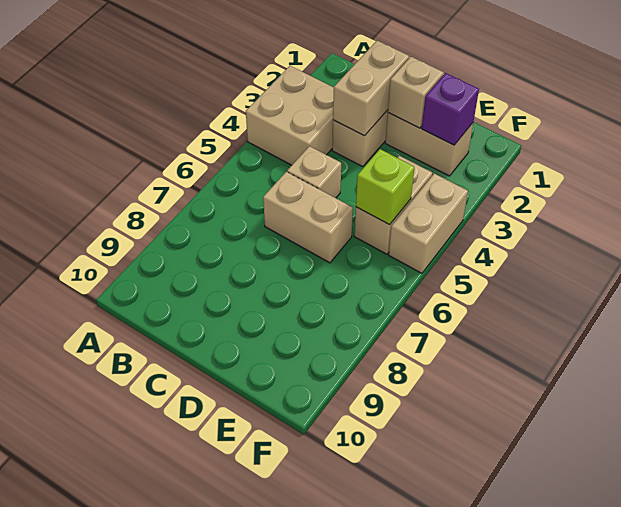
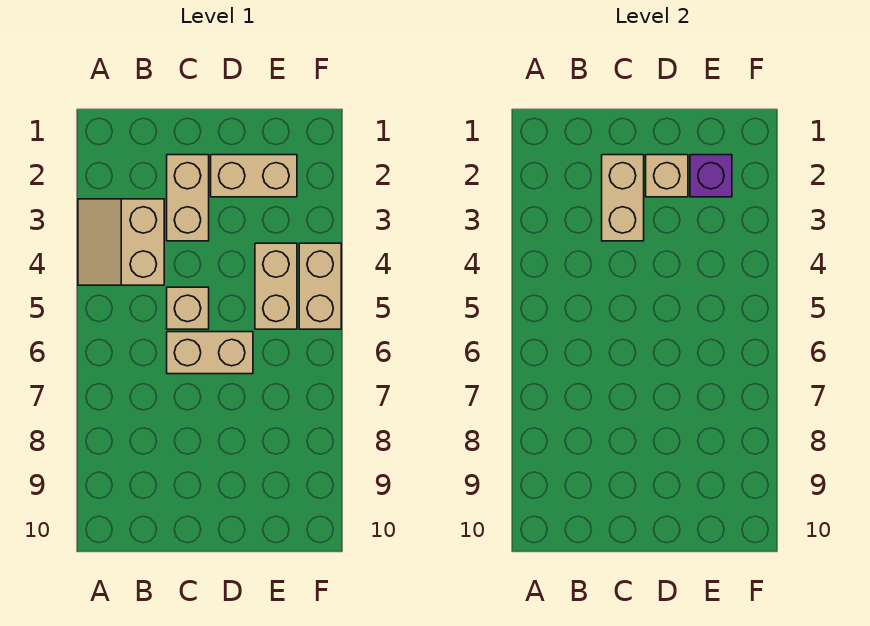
tan 2x2 brick [246,66,334,165] -> tan 2x2 slope [78,199,164,285]
lime 1x1 brick [356,149,414,225] -> none

